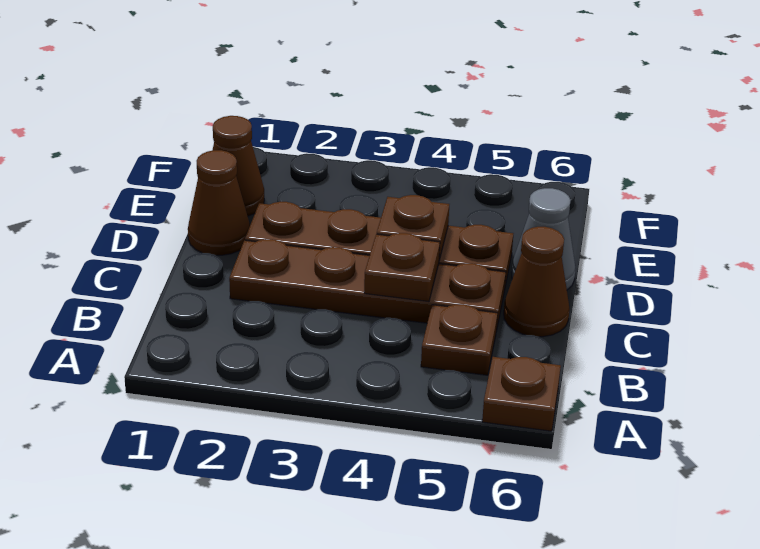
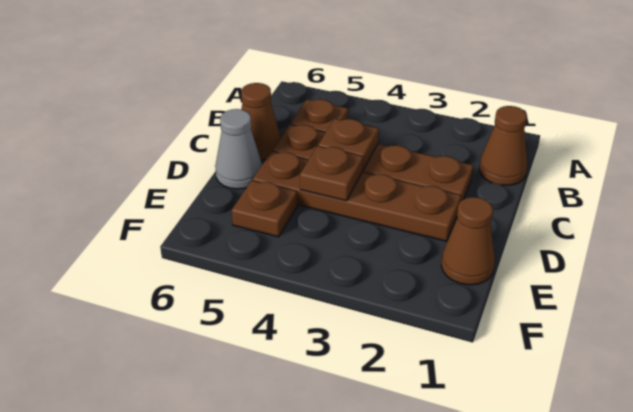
brown 1x1 plate [482,357,561,431] -> brown 1x1 plate moved to [232,180,297,237]
brown 1x1 cone [188,150,250,255] -> brown 1x1 cone moved to [479,106,527,185]

